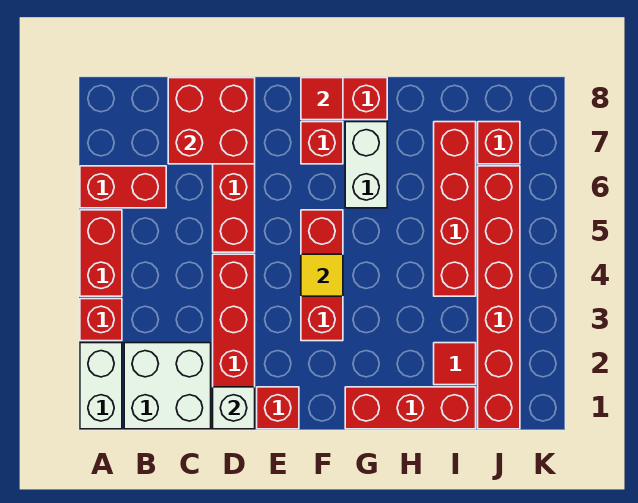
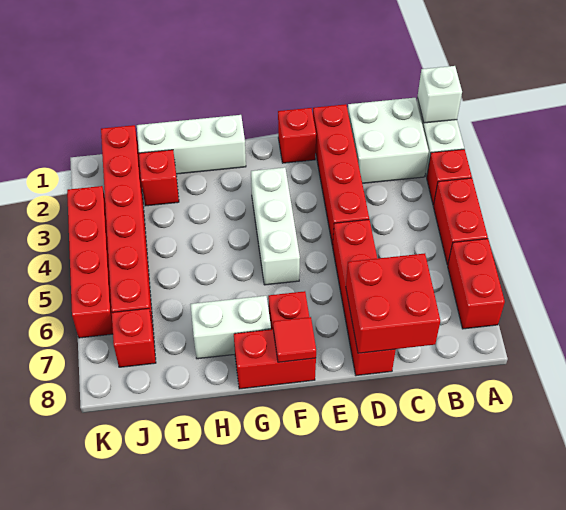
red 1x2 brick [80,166,166,208] -> red 1x2 brick turned to [448,239,505,329]
white 1x1 brick [213,387,255,429] -> white 1x1 brick moved to [417,66,462,123]
red 1x3 brick [301,210,343,341] -> white 1x3 brick [251,167,300,285]
yellow 1x1 tile [301,254,343,296] -> none
red 1x3 brick [345,387,476,429] -> white 1x3 brick [137,115,246,174]
white 1x2 brick [345,122,387,208] -> white 1x2 brick turned to [190,296,271,359]
red 1x1 tile [434,343,476,385] -> red 1x1 brick [139,150,179,206]
red 1x4 brick [434,122,476,296] -> red 1x4 brick moved to [67,186,113,338]

